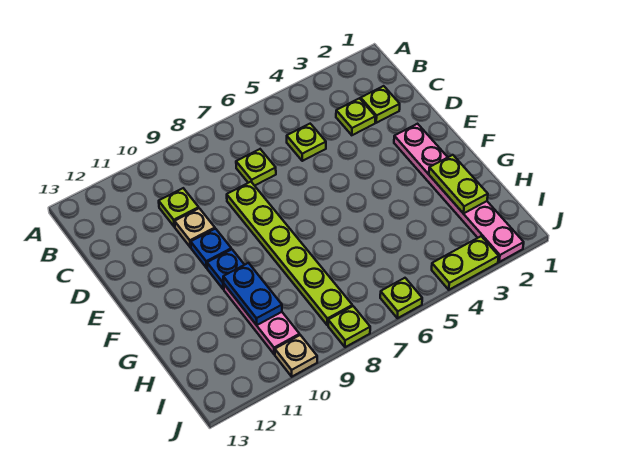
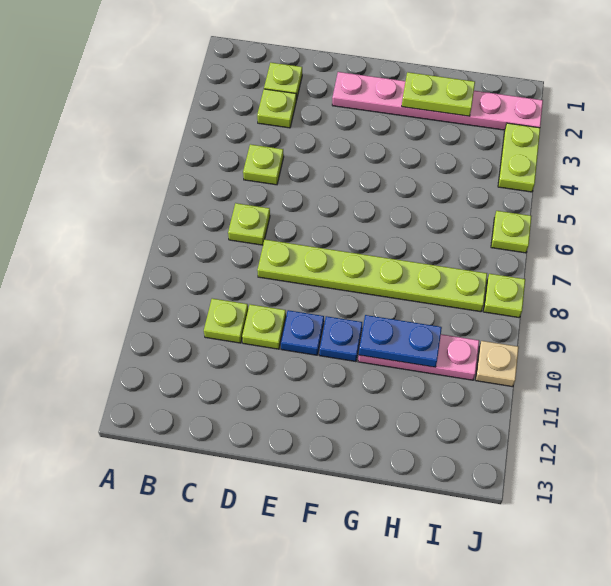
tan 1x1 plate [175,208,215,247] -> lime 1x1 plate [242,304,286,349]

